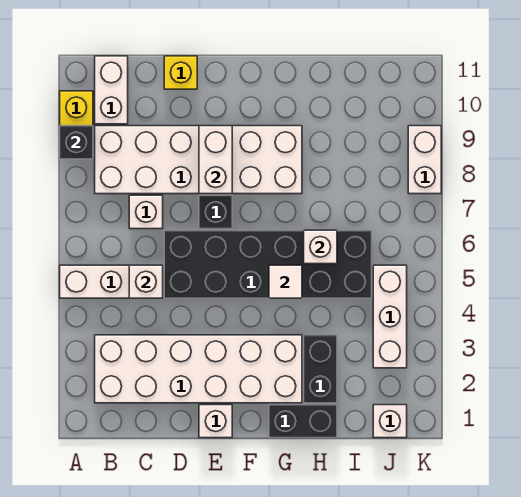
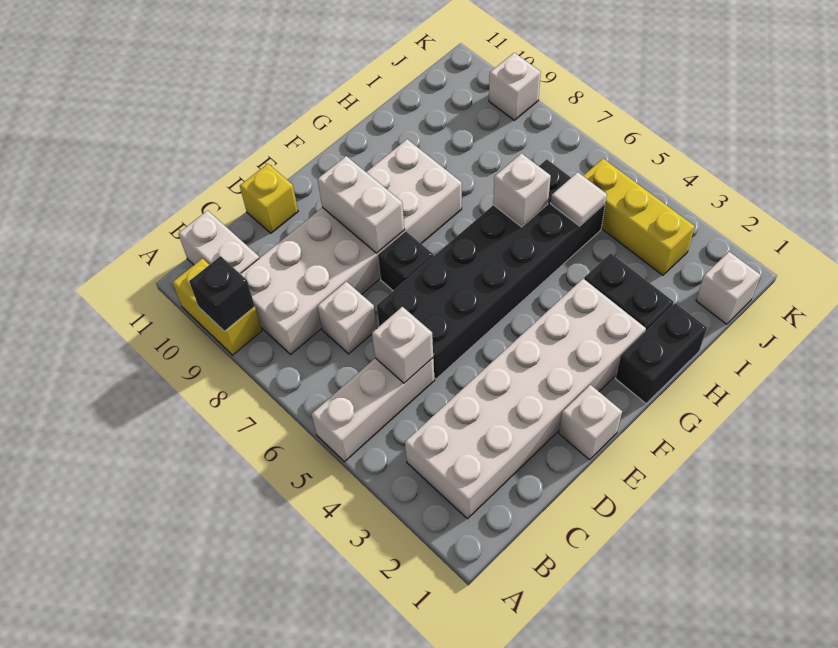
white 1x1 tile [269,265,302,298] -> white 1x1 tile moved to [551,172,607,226]
white 1x3 brick [373,265,407,368] -> yellow 1x3 brick [583,159,695,275]
white 1x2 brick [408,126,441,194] -> white 1x1 brick [489,53,541,120]

